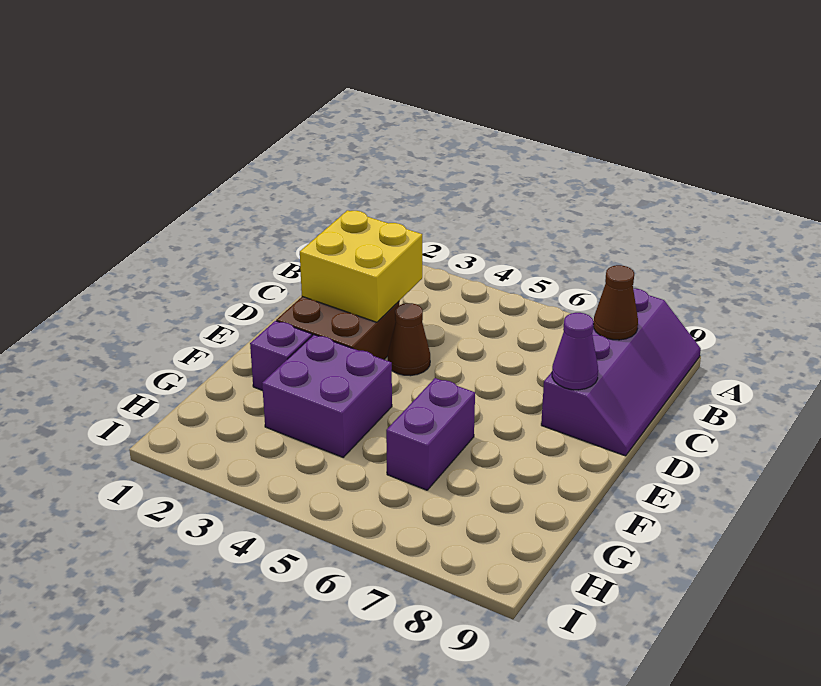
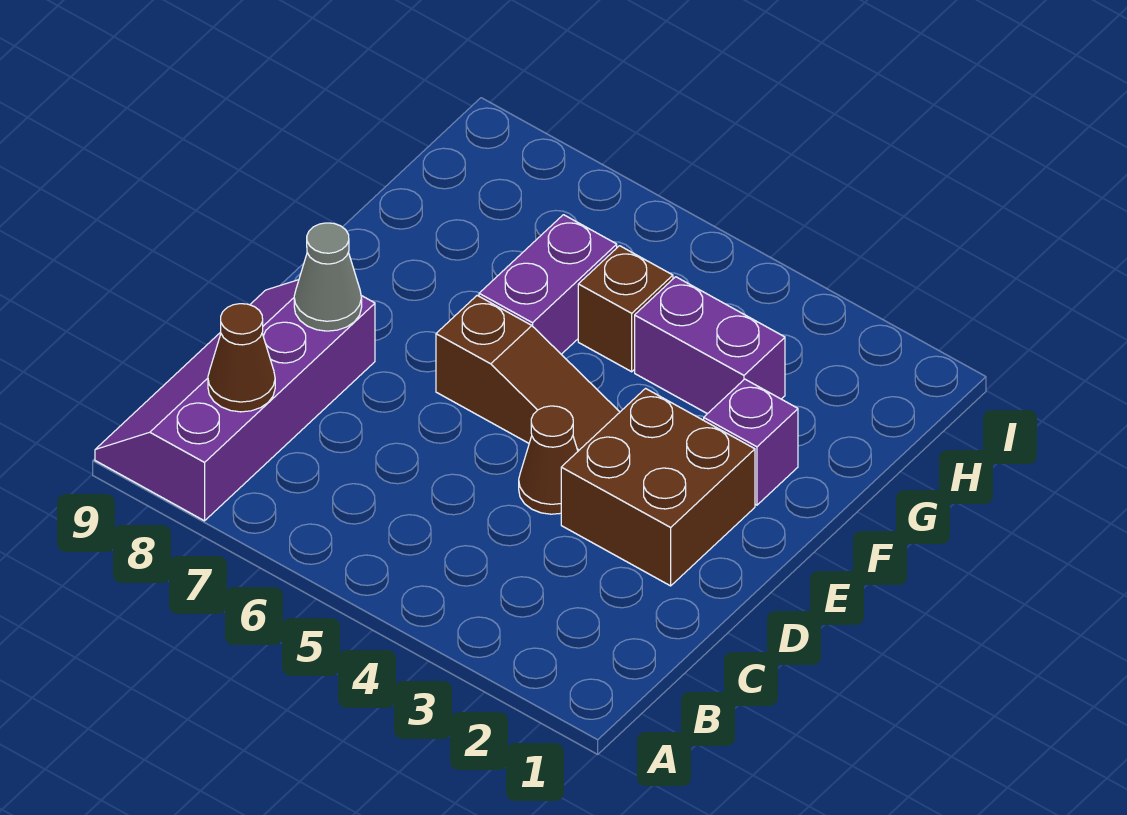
yellow 2x2 brick [300,210,422,322] -> none
purple 1x1 cone [552,313,598,390] -> grey 1x1 cone [294,223,362,331]
none -> brown 1x3 slope [436,295,620,451]
purple 2x2 brick [262,335,392,457] -> purple 1x2 brick [635,277,785,414]
none -> brown 1x1 brick [578,246,673,372]

